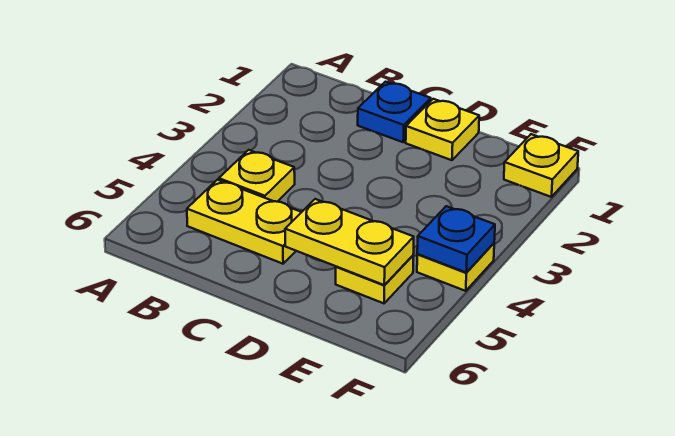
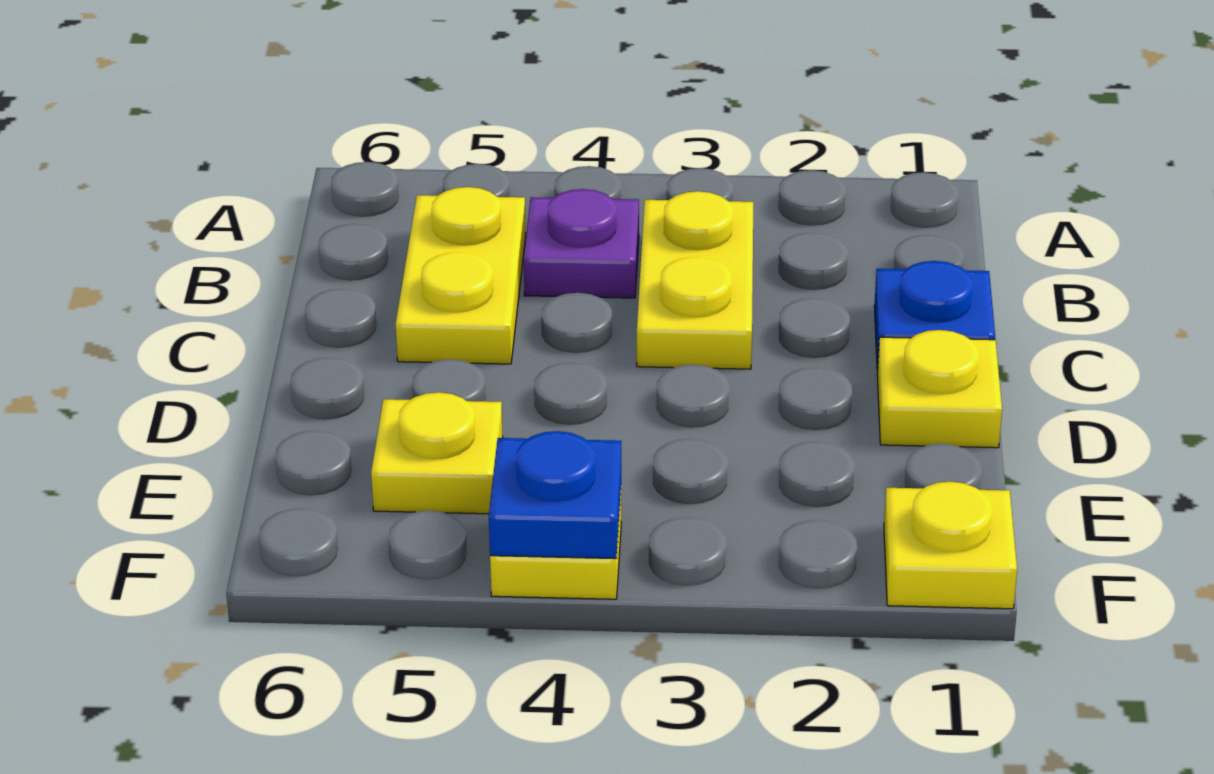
yellow 1x1 plate [219,150,295,202] -> purple 1x1 plate [524,189,639,298]
yellow 1x2 plate [285,199,414,285] -> yellow 1x2 plate moved to [637,191,753,369]

